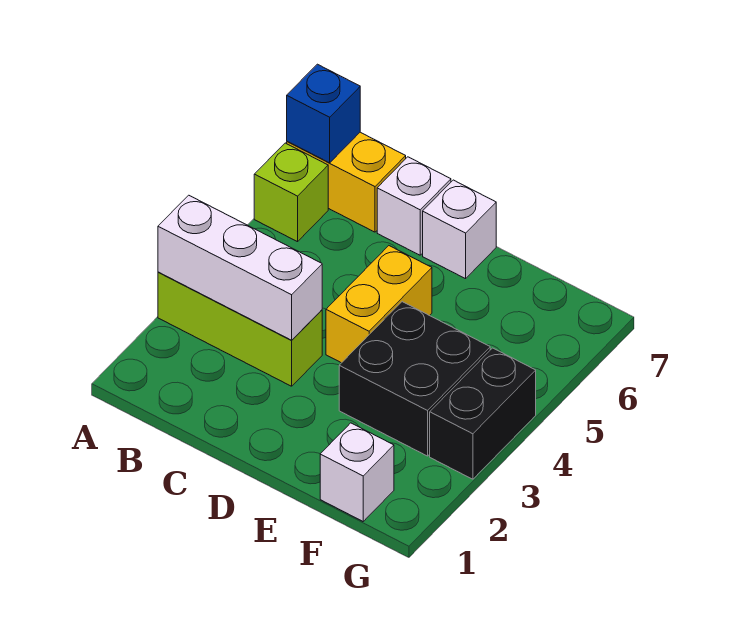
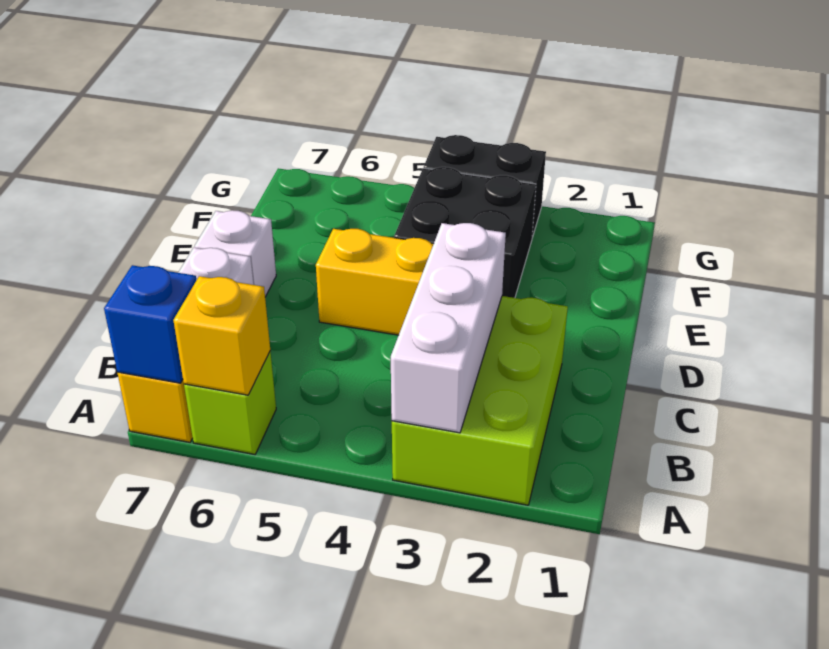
lime 1x3 brick [158,272,322,386] -> lime 2x3 brick [392,296,568,505]
none -> yellow 1x1 brick [173,276,270,395]
white 1x1 brick [320,423,394,521] -> none

